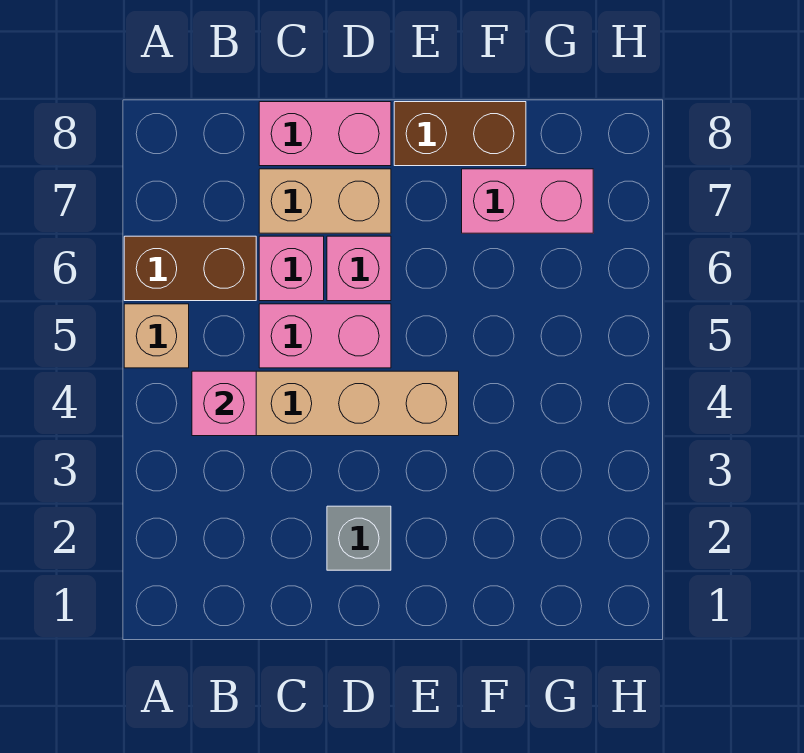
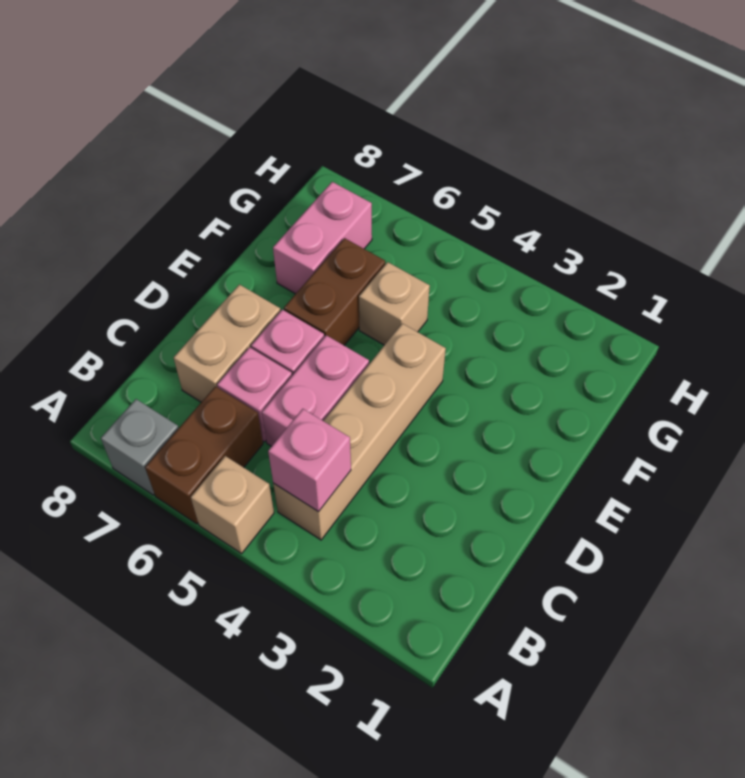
pink 1x2 brick [259,102,391,166] -> none
grey 1x1 brick [327,506,391,570] -> grey 1x1 brick moved to [101,399,179,495]
brown 1x2 brick [394,102,526,166] -> brown 1x2 brick moved to [284,238,385,345]
none -> tan 1x1 brick [359,262,430,345]

